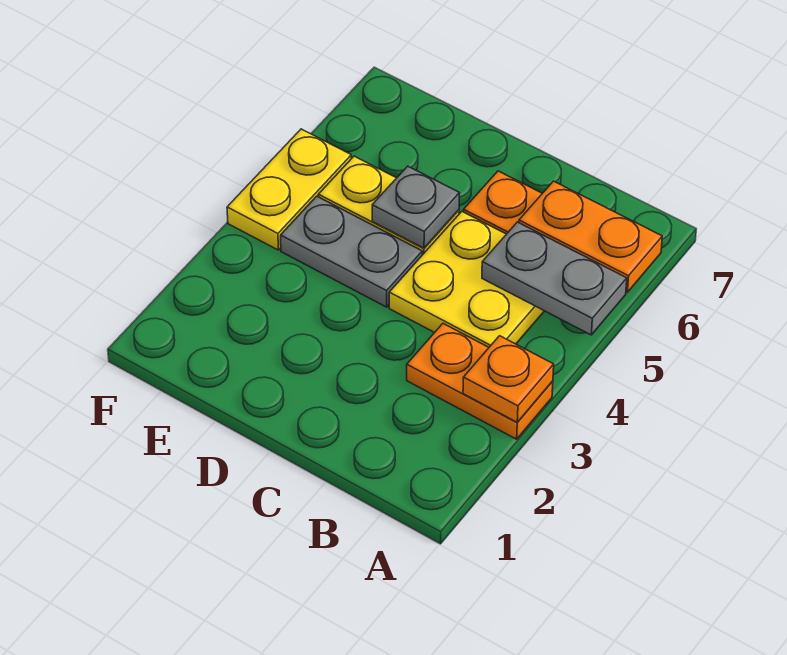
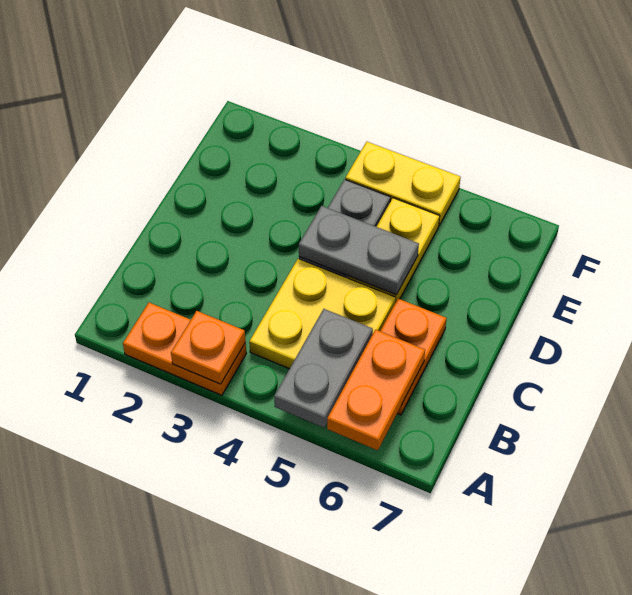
orange 1x2 plate [407,324,553,439] -> orange 1x2 plate turned to [123,303,246,395]
grey 1x1 plate [372,166,459,248] -> grey 1x2 plate [299,206,419,295]

